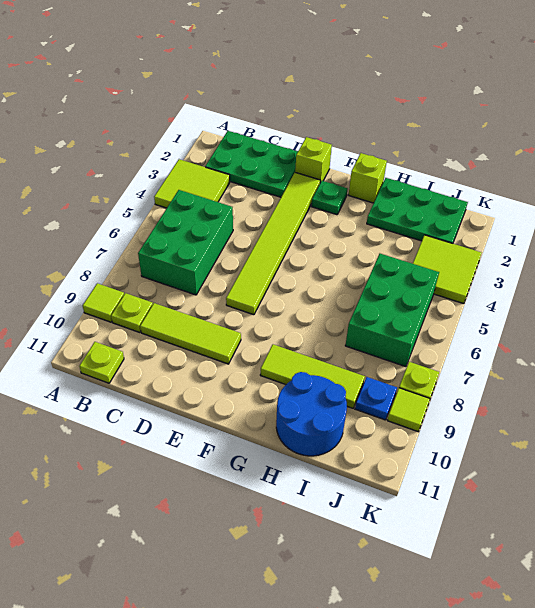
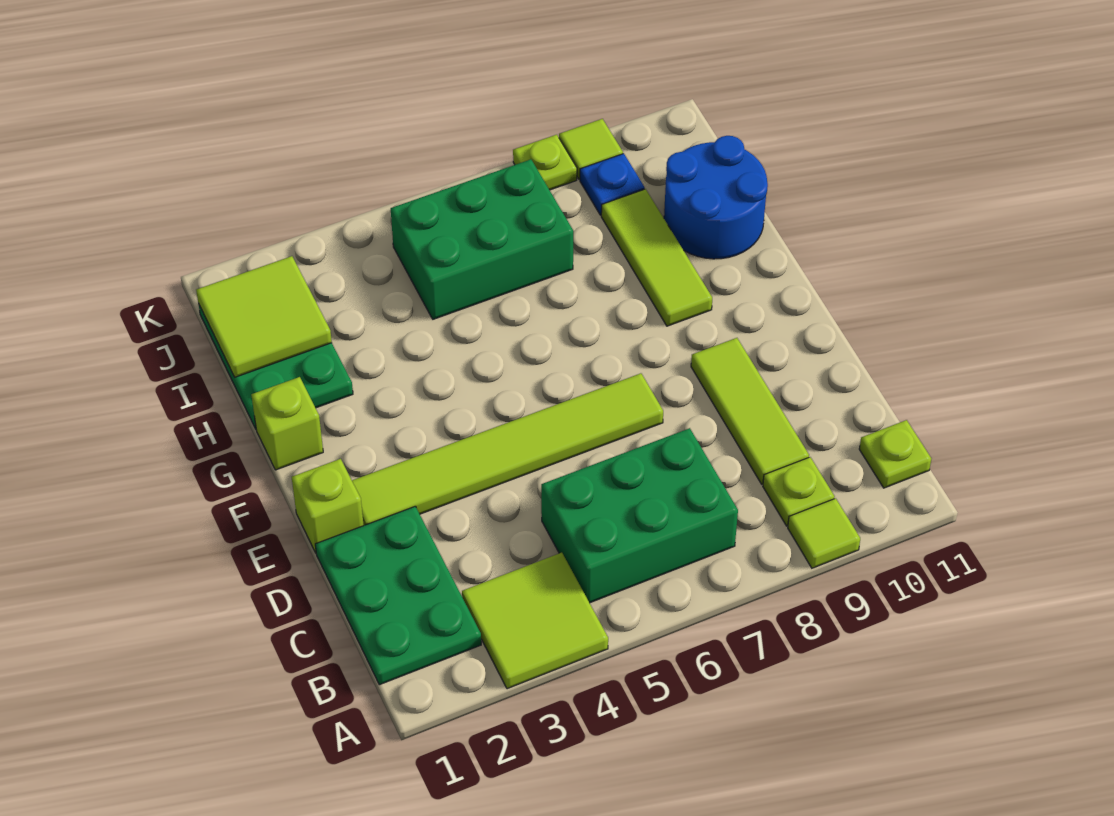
green 1x1 plate [312,181,348,215] -> none
lime 2x2 tile [413,235,481,304] -> lime 2x2 tile moved to [196,256,332,377]

